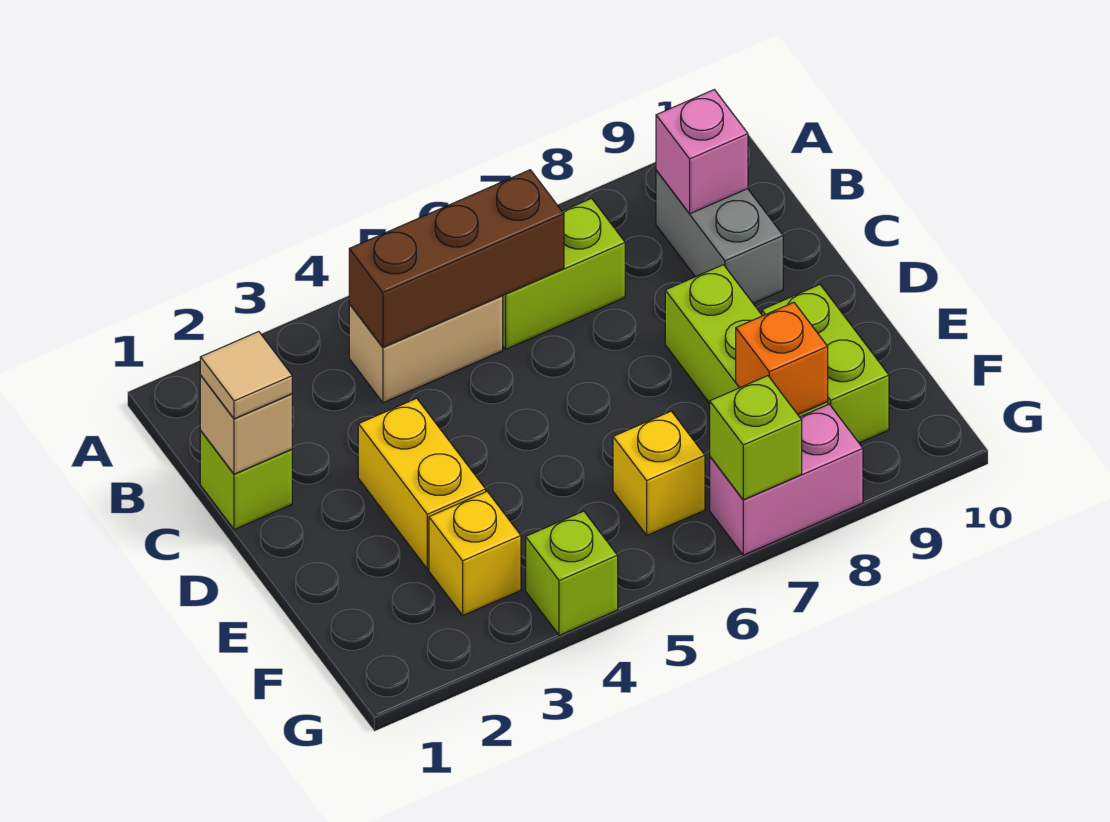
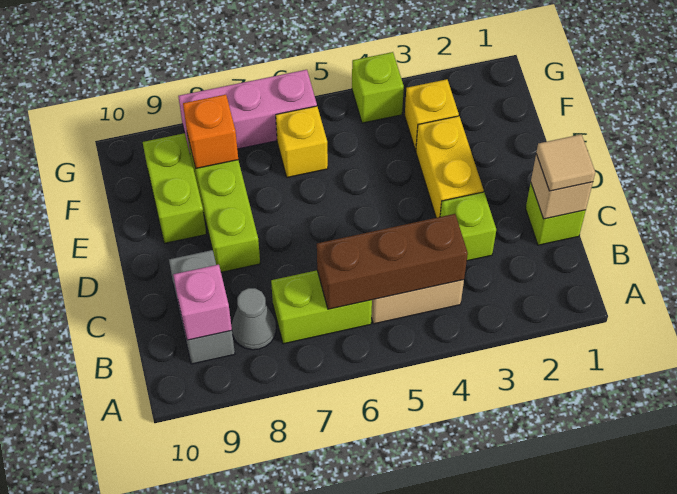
none -> grey 1x1 cone [232,288,276,350]
pink 1x2 brick [710,404,863,555] -> pink 1x3 brick [178,70,317,152]
lime 1x1 brick [710,376,802,500] -> lime 1x1 brick moved to [440,192,496,261]

